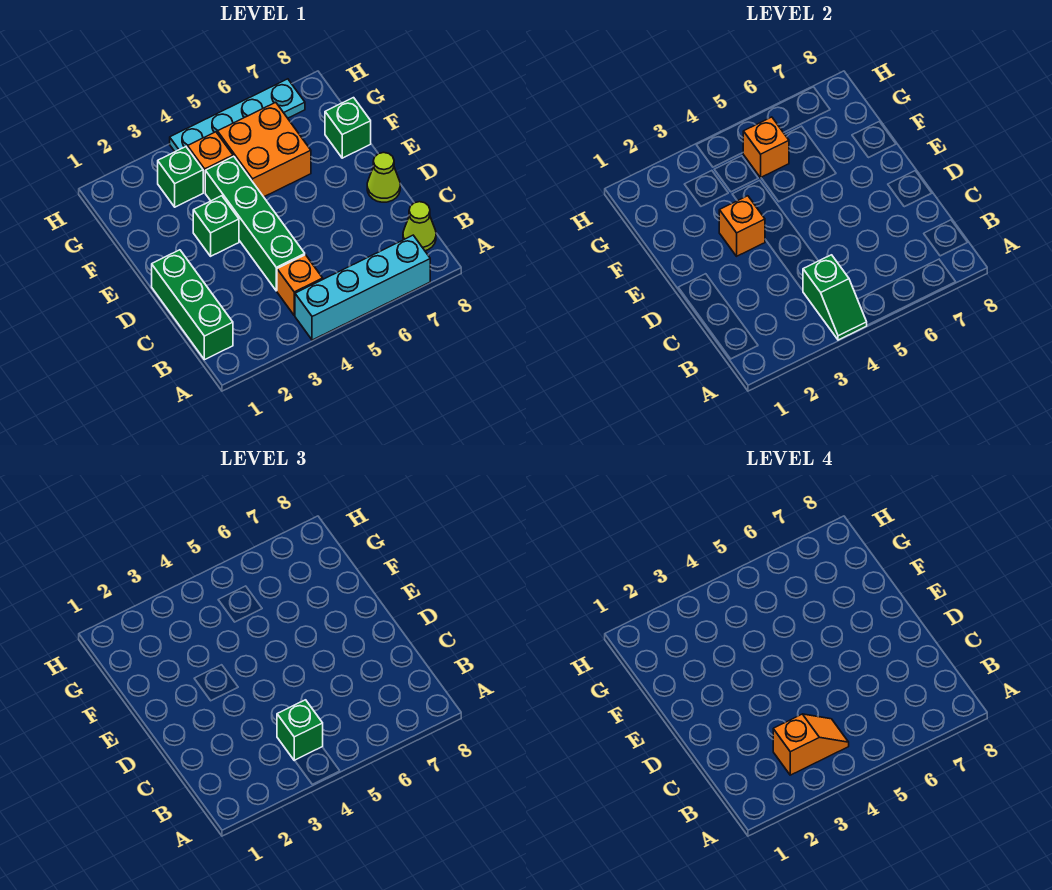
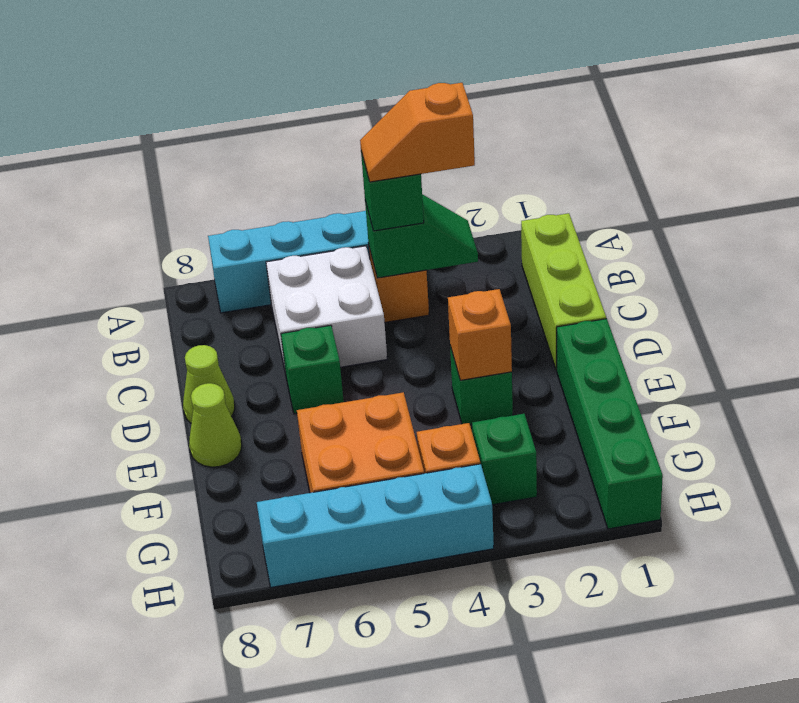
green 1x2 slope [803,255,867,340] -> green 1x2 slope turned to [365,194,478,278]
green 1x3 brick [152,250,233,360] -> lime 1x3 brick [521,213,606,370]
none -> white 2x2 brick [266,246,387,374]
lime 1x1 cone [403,202,436,251] -> lime 1x1 cone moved to [189,383,242,467]
green 1x4 brick [205,156,305,291] -> green 1x4 brick moved to [557,319,663,529]
green 1x1 brick [325,98,371,158] -> green 1x1 brick moved to [281,325,344,414]
orange 1x1 brick [743,117,789,178] -> none
cyan 1x4 plate [170,79,305,152] -> cyan 1x4 brick [257,464,494,587]

